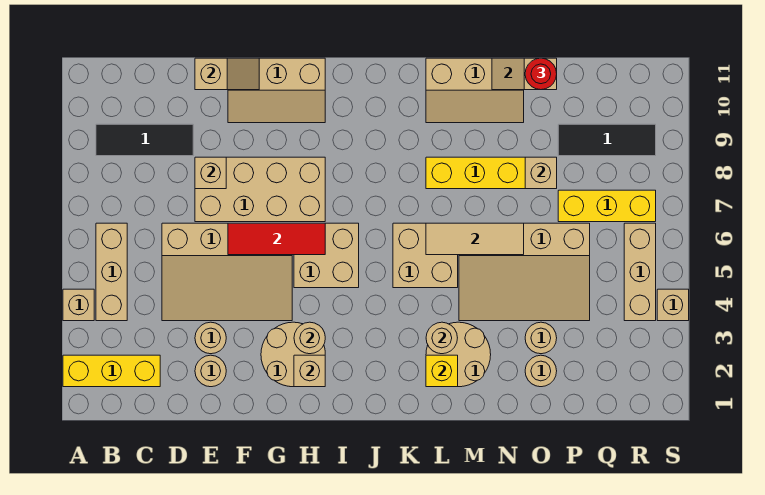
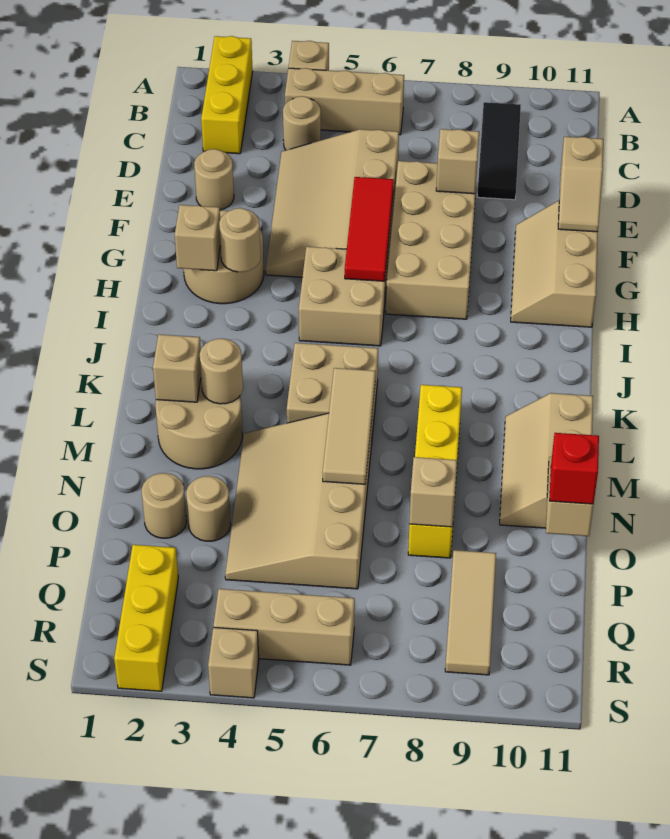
tan 1x1 round brick [195,322,226,354] -> tan 1x1 round brick moved to [283,96,321,150]
yellow 1x1 brick [426,355,458,387] -> tan 1x1 brick [153,334,201,402]
red 1x1 round brick [525,58,557,90] -> red 1x1 brick [549,433,599,504]
yellow 1x3 brick [558,190,656,222] -> yellow 1x3 brick moved to [114,545,178,691]
black 1x3 tile [558,124,656,156] -> tan 1x3 tile [445,550,496,675]

